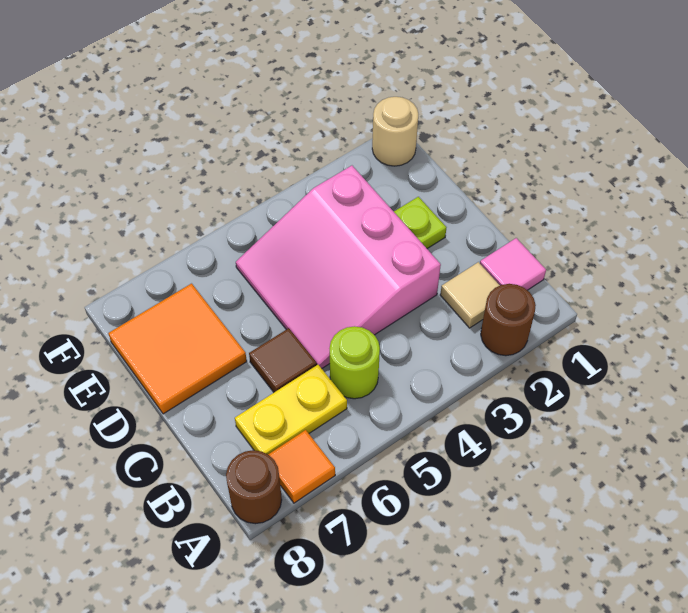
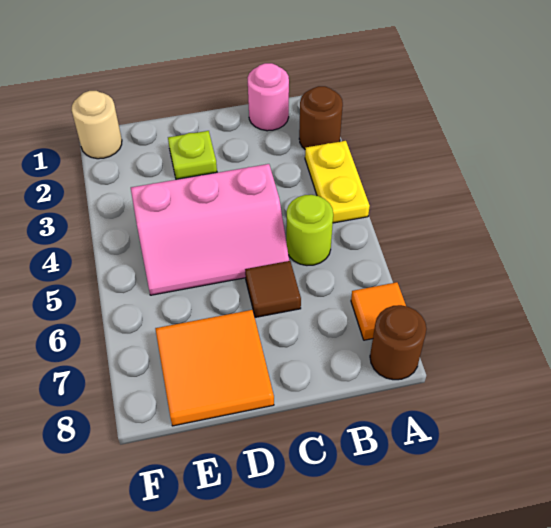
pink 1x1 tile [480,238,546,290] -> pink 1x1 round brick [248,63,289,131]
tan 1x1 tile [440,262,500,328] -> none
yellow 1x2 plate [235,365,347,454] -> yellow 1x2 plate moved to [305,141,370,223]
pink 3x3 slope [236,166,441,368] -> pink 2x3 slope [131,164,289,295]

